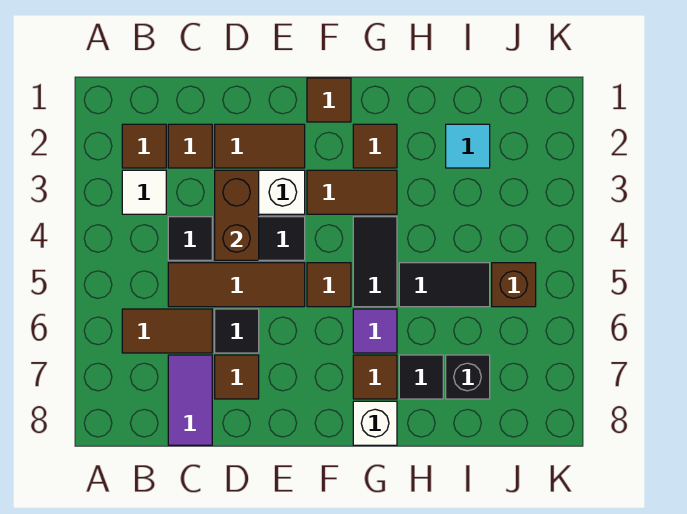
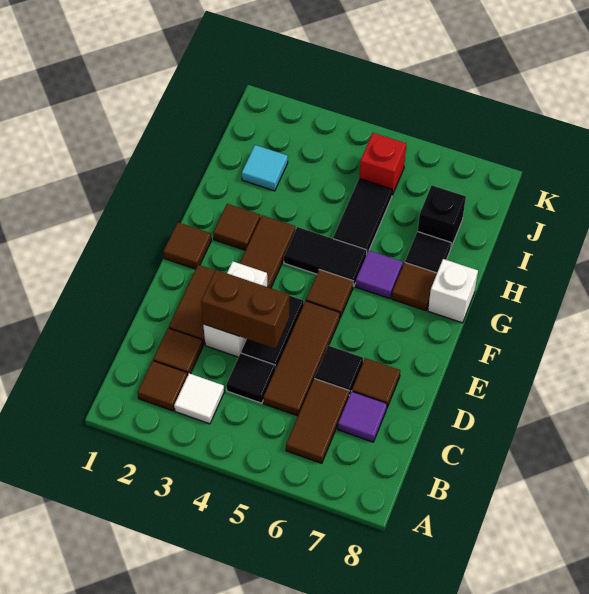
purple 1x2 tile [168,355,212,445] -> purple 1x1 tile [338,391,387,442]
brown 1x1 brick [492,263,536,307] -> red 1x1 brick [359,133,406,195]

